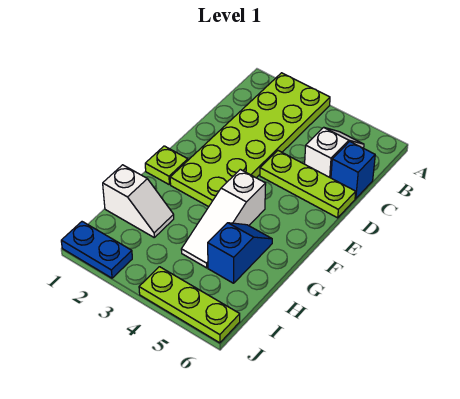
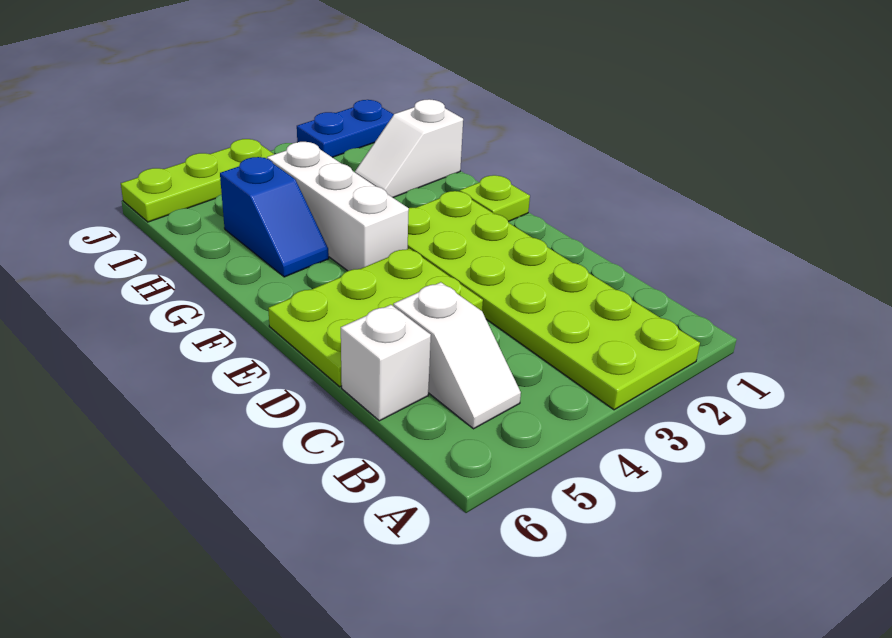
blue 1x1 brick [331,141,375,199] -> white 1x1 brick [341,305,431,421]
lime 1x3 plate [260,151,356,218] -> lime 2x3 plate [268,248,483,387]
white 1x3 slope [181,169,266,268] -> white 1x3 brick [267,142,409,271]

